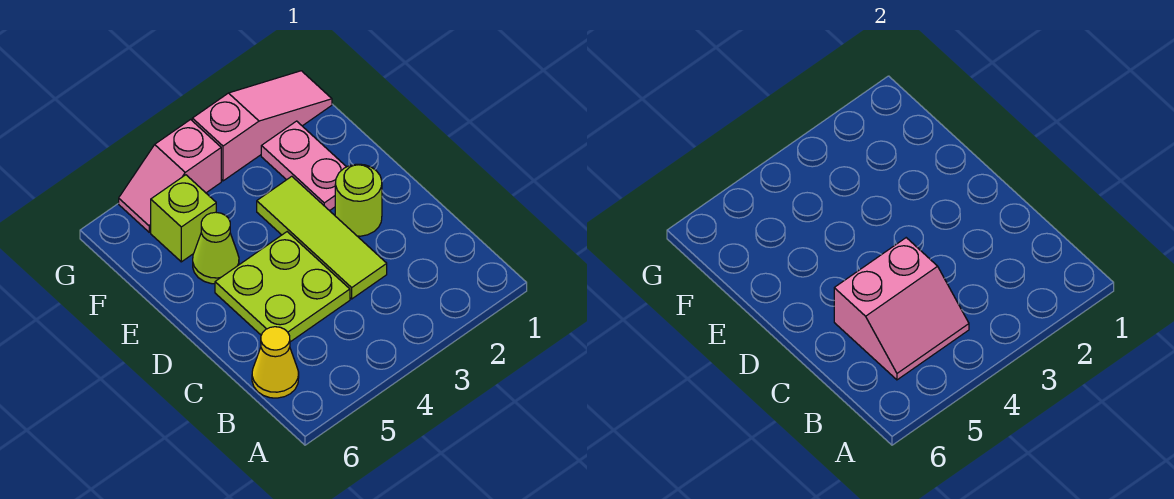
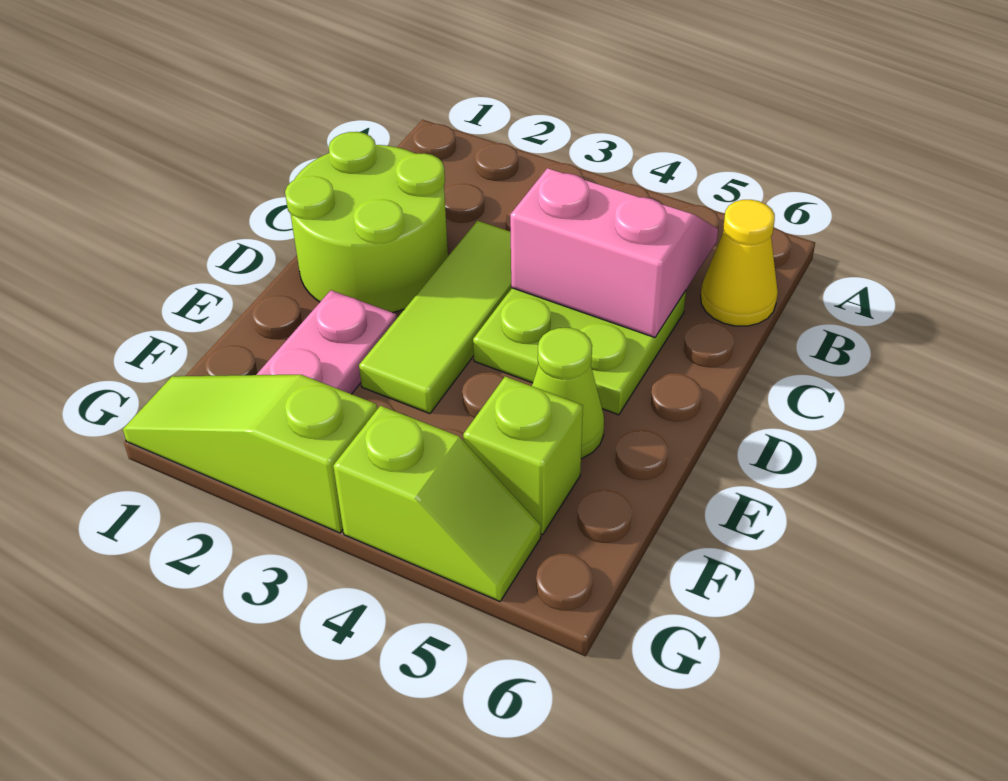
lime 1x1 round brick [335,164,382,236] -> lime 2x2 round brick [285,132,448,313]
pink 1x3 slope [192,71,332,181] -> lime 1x3 slope [123,375,377,533]
pink 1x2 slope [119,120,221,232] -> lime 1x2 slope [333,406,541,601]

